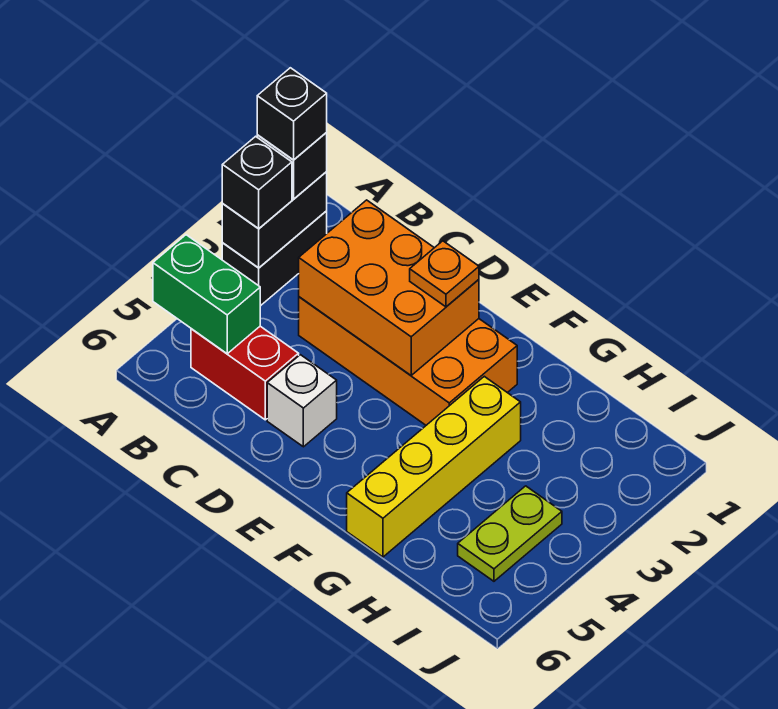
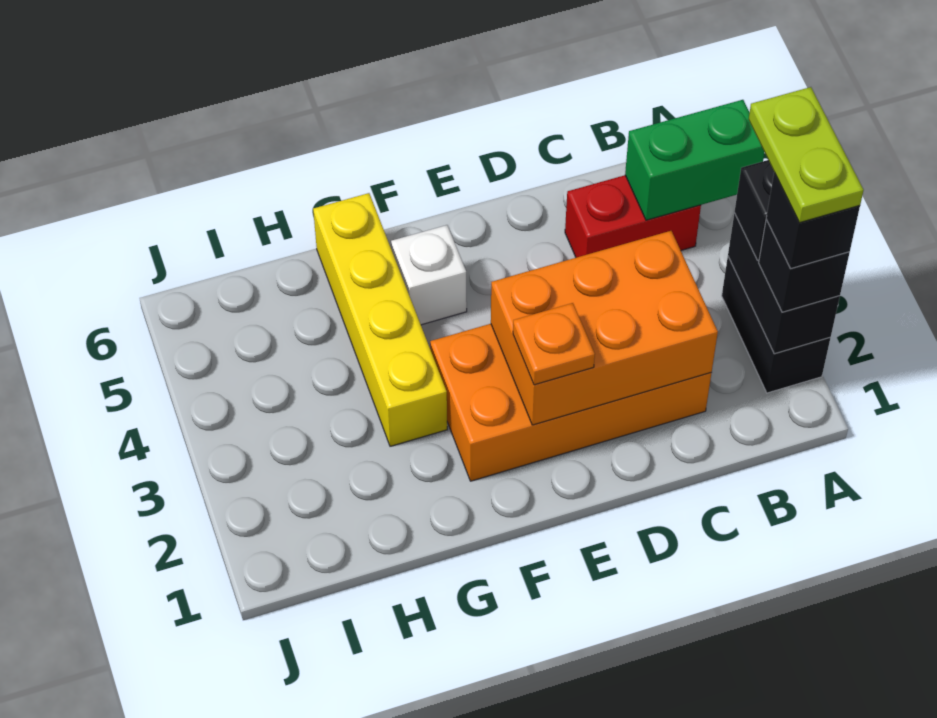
white 1x1 brick [267,355,337,447] -> white 1x1 brick moved to [391,225,467,325]
lime 1x2 plate [458,486,562,581] -> lime 1x2 plate moved to [749,87,864,223]

